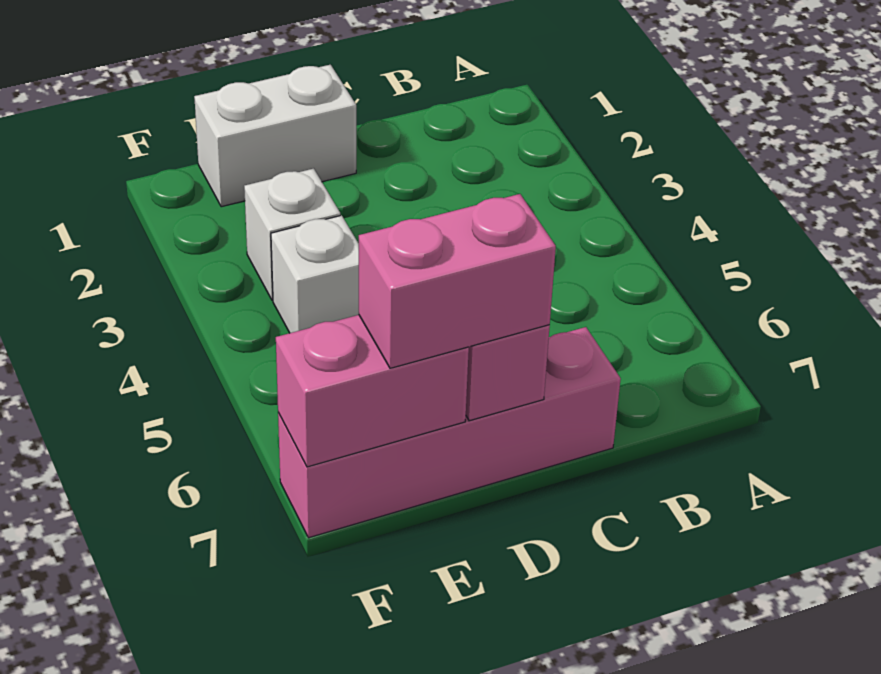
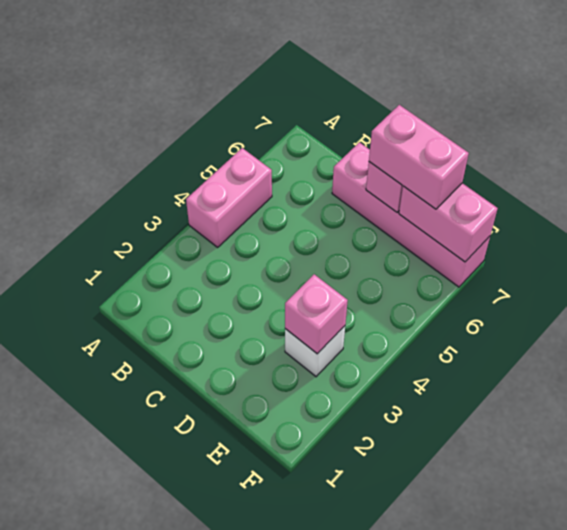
none -> pink 1x2 brick [186,148,272,247]
white 1x2 brick [194,65,356,207] -> none
none -> pink 1x1 brick [285,274,348,354]
white 1x1 brick [271,215,359,333] -> none

